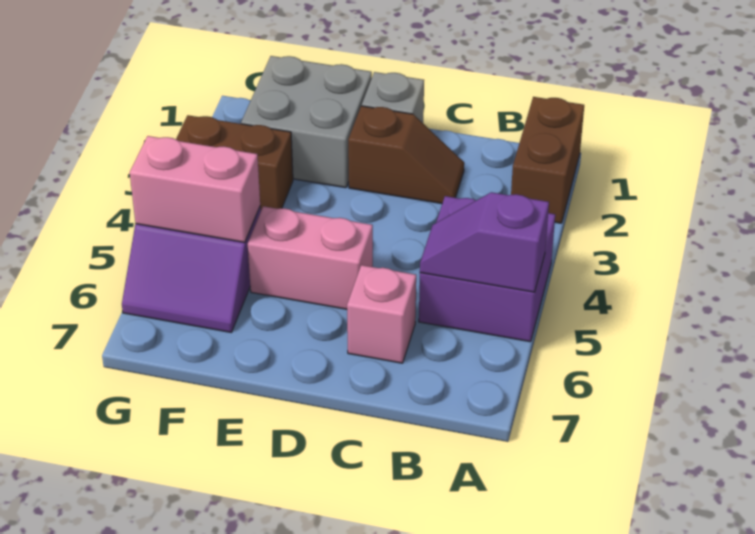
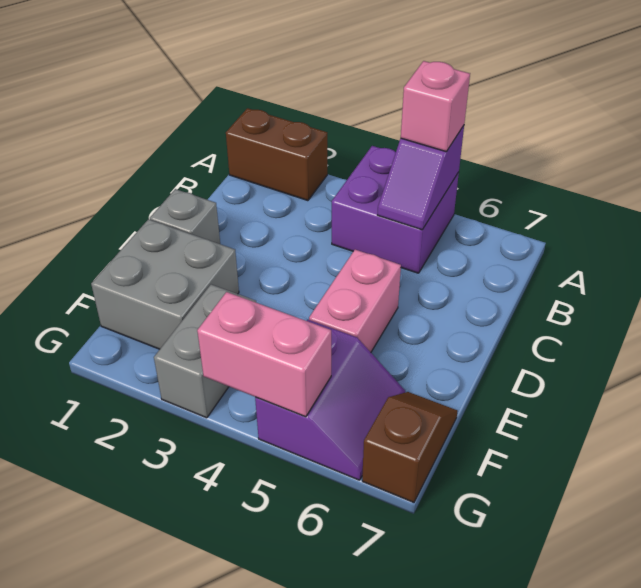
brown 1x2 slope [348,106,464,204] -> brown 1x2 slope moved to [362,392,458,502]
pink 1x1 brick [347,265,416,363] -> pink 1x1 brick moved to [401,61,470,152]
brown 1x2 brick [176,115,293,210] -> grey 1x2 brick [154,284,256,418]
pink 1x2 brick [130,136,260,242] -> pink 1x2 brick turned to [197,292,331,417]

